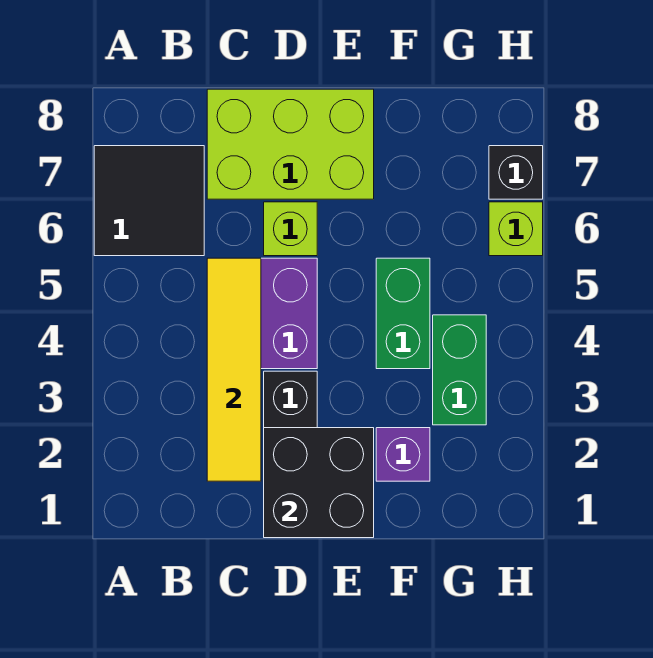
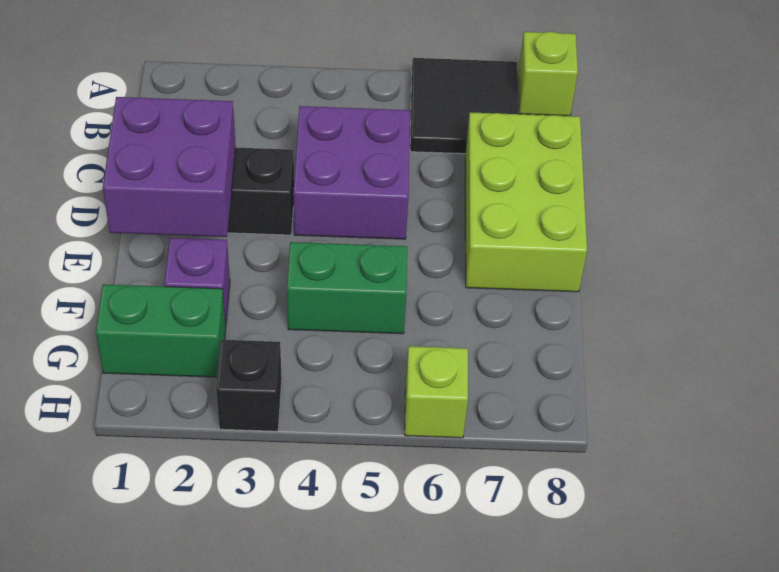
yellow 1x4 tile [207,258,261,481] -> none
black 2x2 brick [264,428,374,538] -> purple 2x2 brick [103,97,236,237]
lime 1x1 brick [264,202,317,256] -> lime 1x1 brick moved to [518,32,578,116]
green 1x2 brick [433,315,486,425] -> green 1x2 brick moved to [96,284,226,377]
black 1x1 brick [489,146,543,199] -> black 1x1 brick moved to [216,340,282,431]

